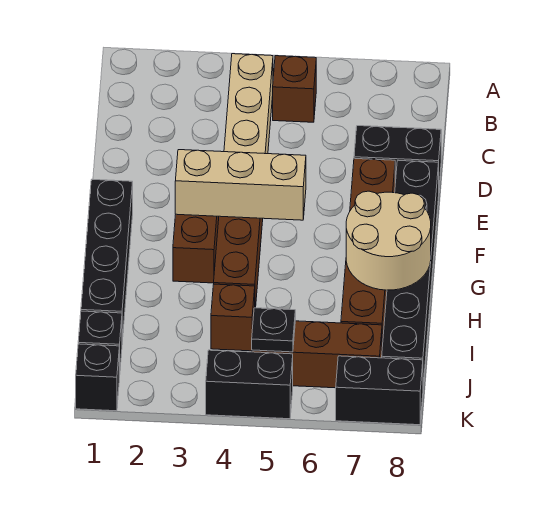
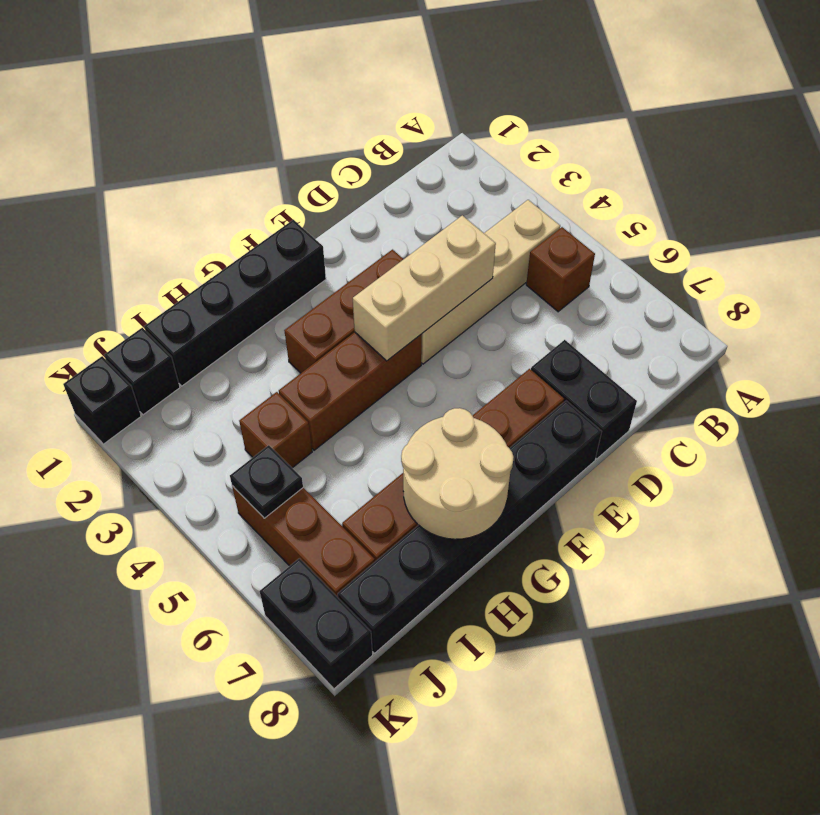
tan 1x3 brick [175,150,306,220] -> tan 1x3 brick turned to [353,215,496,361]
black 1x2 brick [206,350,293,419] -> none

